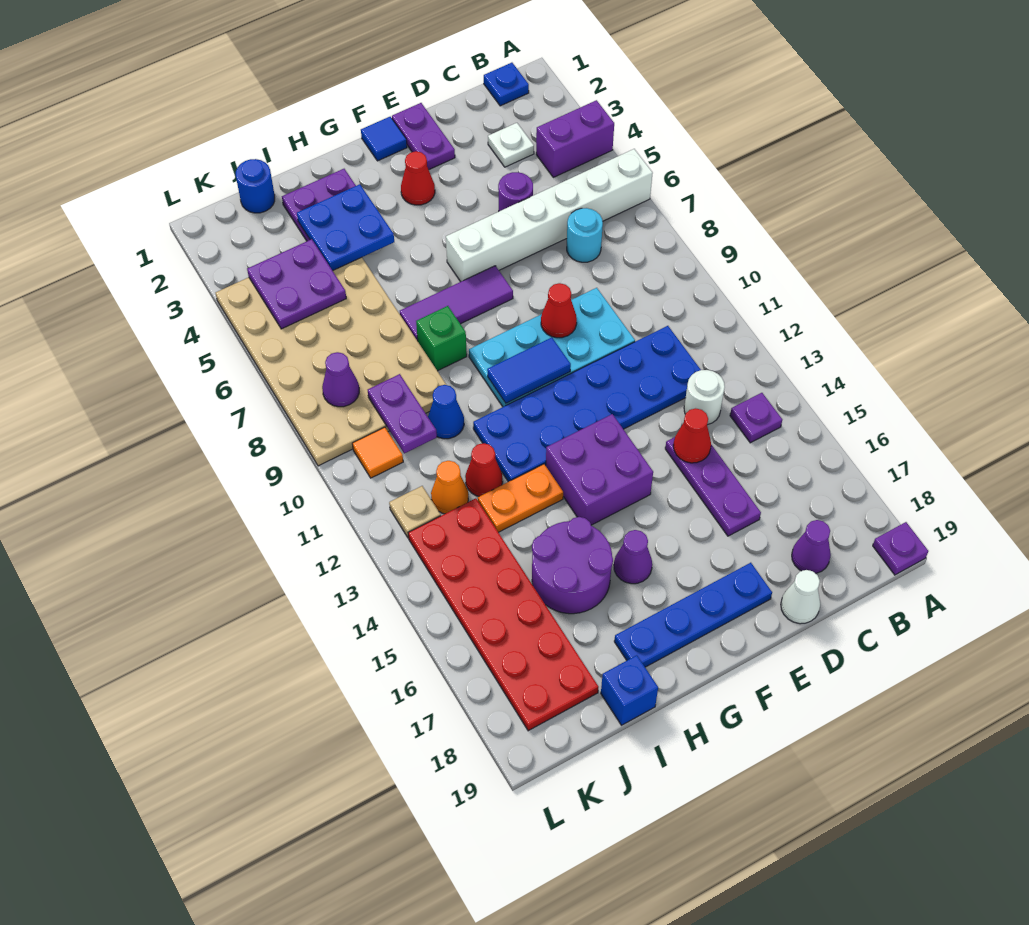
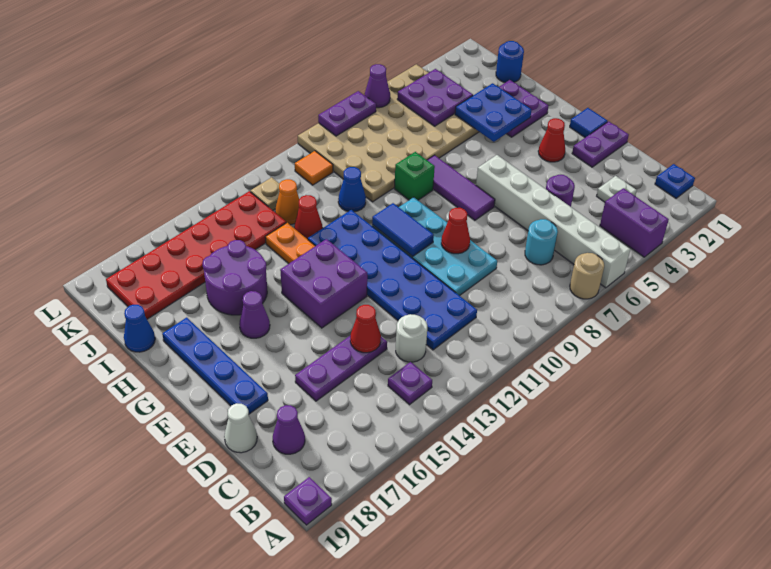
none -> tan 1x1 round brick [570,253,604,299]
blue 1x1 brick [601,655,658,725] -> blue 1x1 cone [124,305,155,352]
purple 1x2 plate [368,374,437,453] -> purple 1x2 plate moved to [318,91,376,136]
purple 1x1 cone [322,352,359,407] -> purple 1x1 cone moved to [365,64,390,108]

